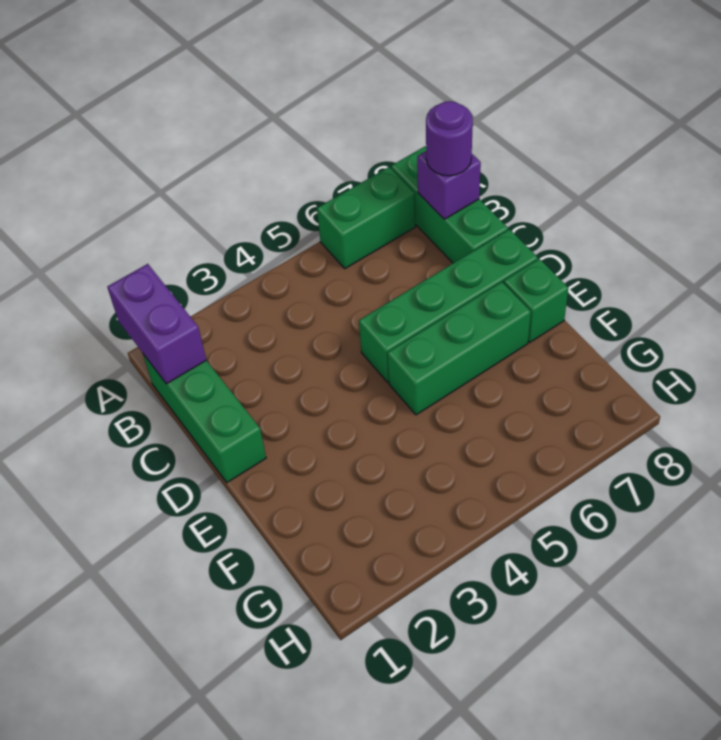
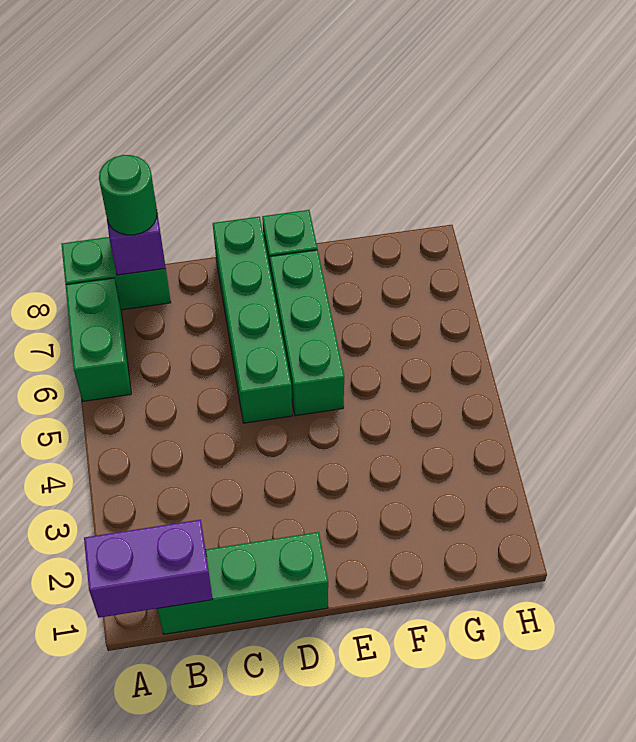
green 1x3 brick [391,146,508,263] -> green 1x2 brick [61,237,171,310]
purple 1x1 round brick [426,101,473,176] -> green 1x1 round brick [99,155,157,235]

